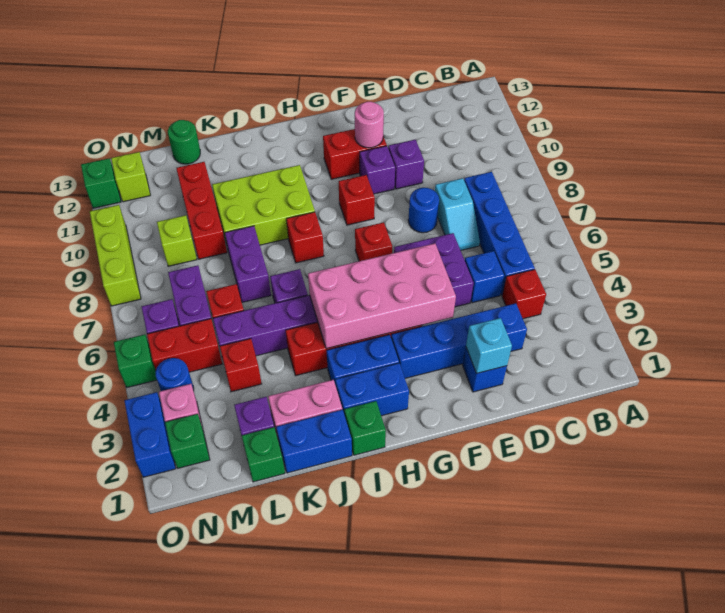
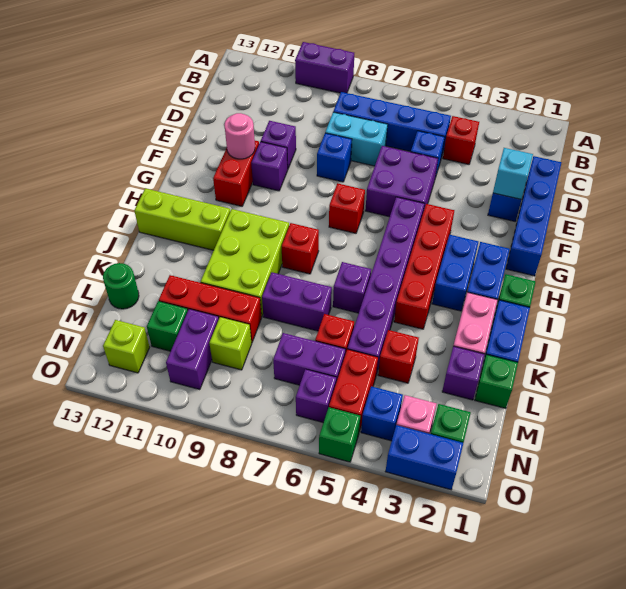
none -> purple 1x2 brick [295,42,354,93]
blue 1x4 brick [391,303,527,378] -> blue 1x4 brick moved to [506,156,561,276]
cyan 1x2 slope [435,178,480,250] -> cyan 1x2 brick [325,112,388,166]
blue 1x1 round brick [408,188,439,233] -> blue 1x1 brick [317,133,352,182]
pink 2x4 brick [308,243,456,349] -> none
red 1x1 brick [339,175,375,225] -> none
none -> purple 1x2 brick [166,309,219,390]
blue 1x1 round brick [156,358,194,391] -> blue 1x1 brick [361,386,403,441]
lime 1x3 brick [90,205,141,306] -> lime 1x3 brick moved to [134,188,230,250]
green 1x1 brick [81,158,121,208] -> green 1x1 brick moved to [147,301,188,351]

